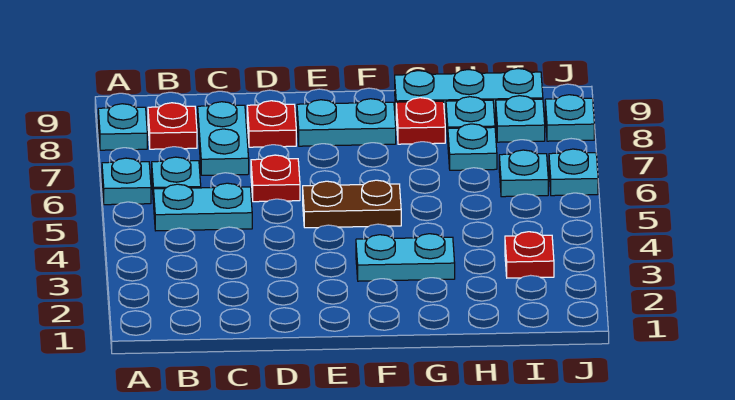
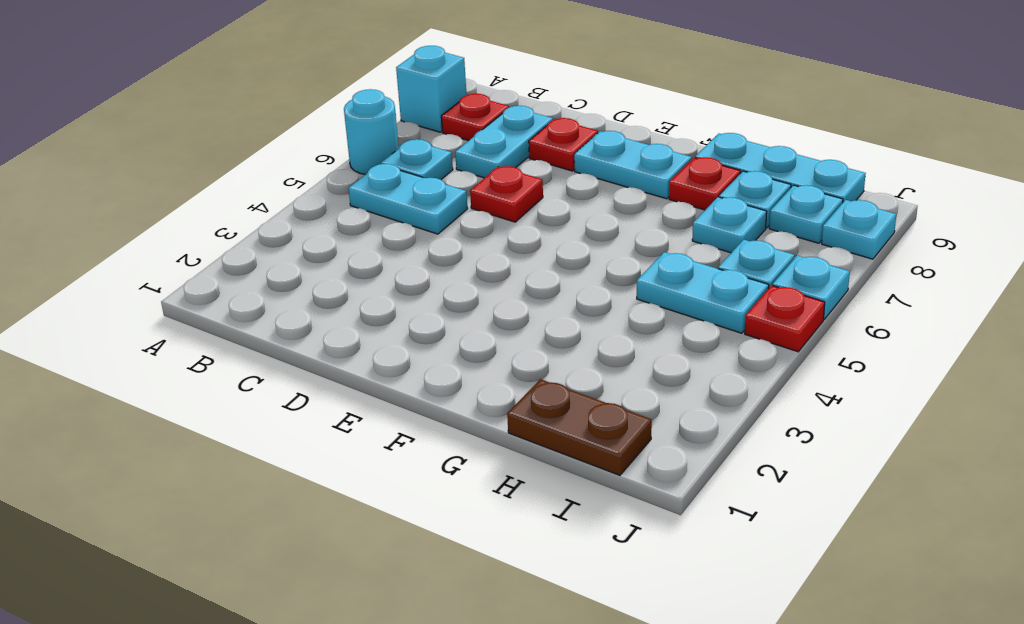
cyan 1x1 plate [102,158,151,205] -> cyan 1x1 round brick [344,89,399,174]
cyan 1x1 plate [98,104,147,150] -> cyan 1x1 brick [396,46,467,132]
brown 1x2 plate [303,180,401,228] -> brown 1x2 plate moved to [507,379,652,475]
cyan 1x2 plate [356,234,455,281] -> cyan 1x2 plate moved to [637,252,769,333]
red 1x1 plate [505,232,554,278] -> red 1x1 plate moved to [745,285,825,352]

